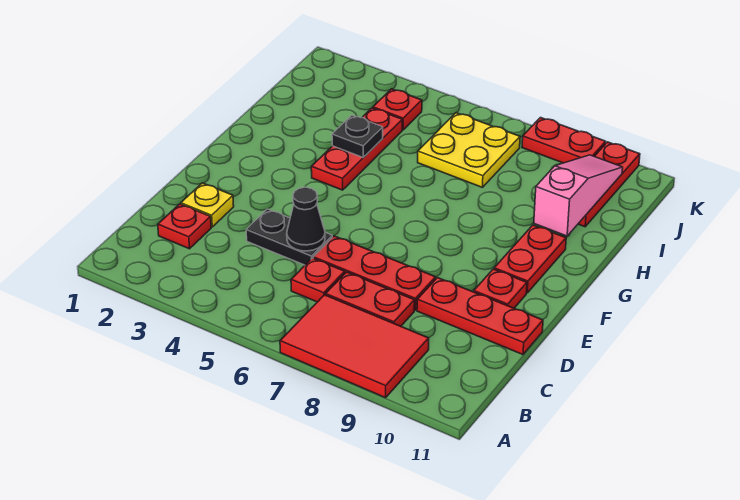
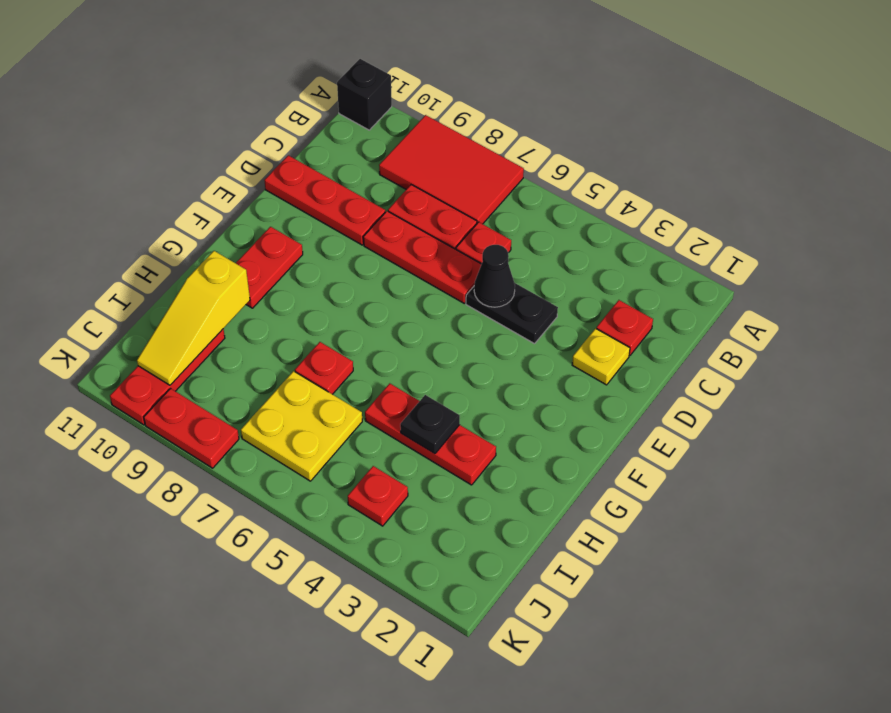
none -> black 1x1 brick [337,59,392,130]
red 1x1 plate [474,269,527,308] -> red 1x1 plate moved to [295,342,353,394]
red 1x3 plate [311,108,402,190] -> red 1x3 plate turned to [365,383,496,485]
pink 1x3 slope [534,155,623,236] -> yellow 1x3 slope [137,251,250,385]

